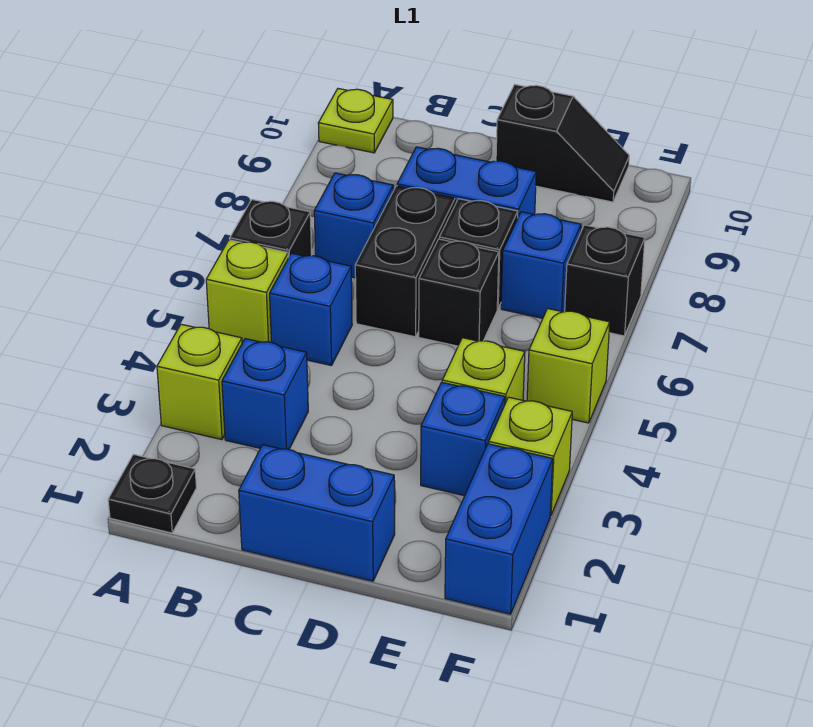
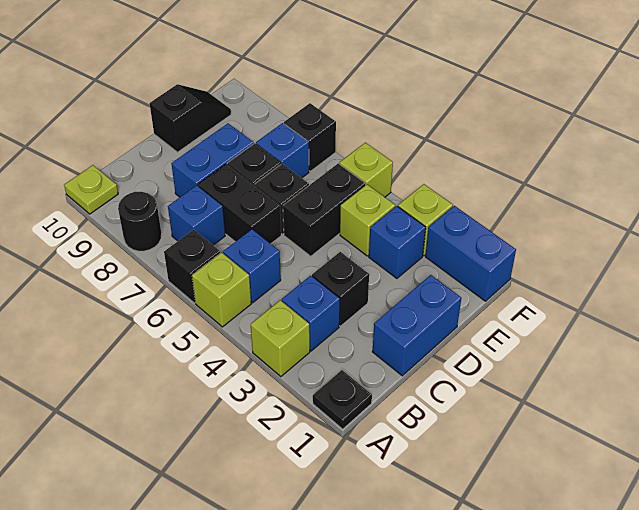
none -> black 1x1 round brick [118,192,162,251]
none -> black 1x1 brick [312,252,369,326]
none -> black 1x2 brick [283,163,366,256]

